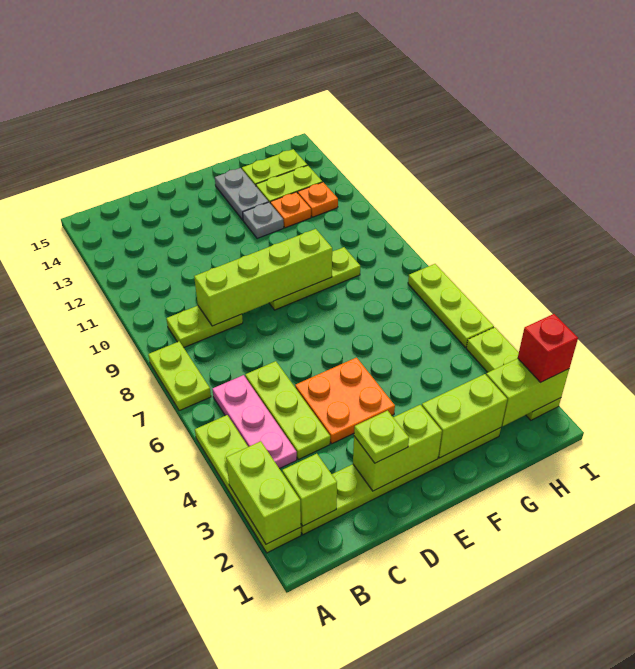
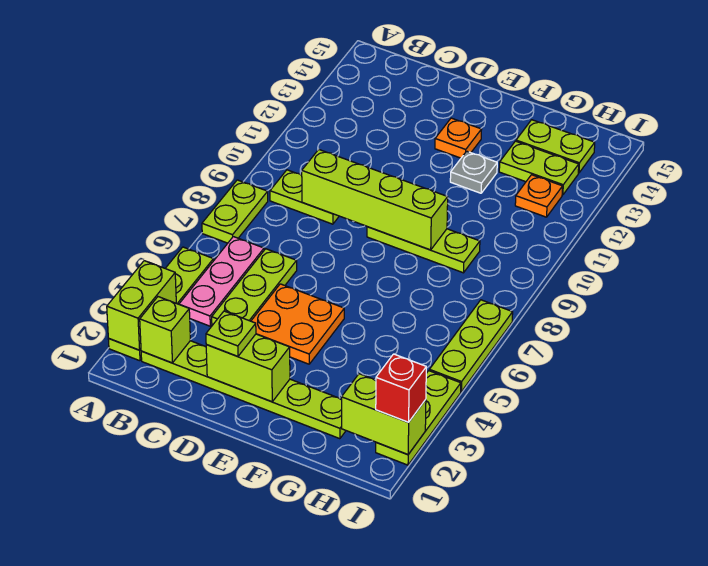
lime 1x2 brick [422,374,507,458] -> none
grey 1x2 plate [215,168,268,220] -> none
orange 1x1 plate [270,192,311,228] -> orange 1x1 plate moved to [435,118,482,158]

